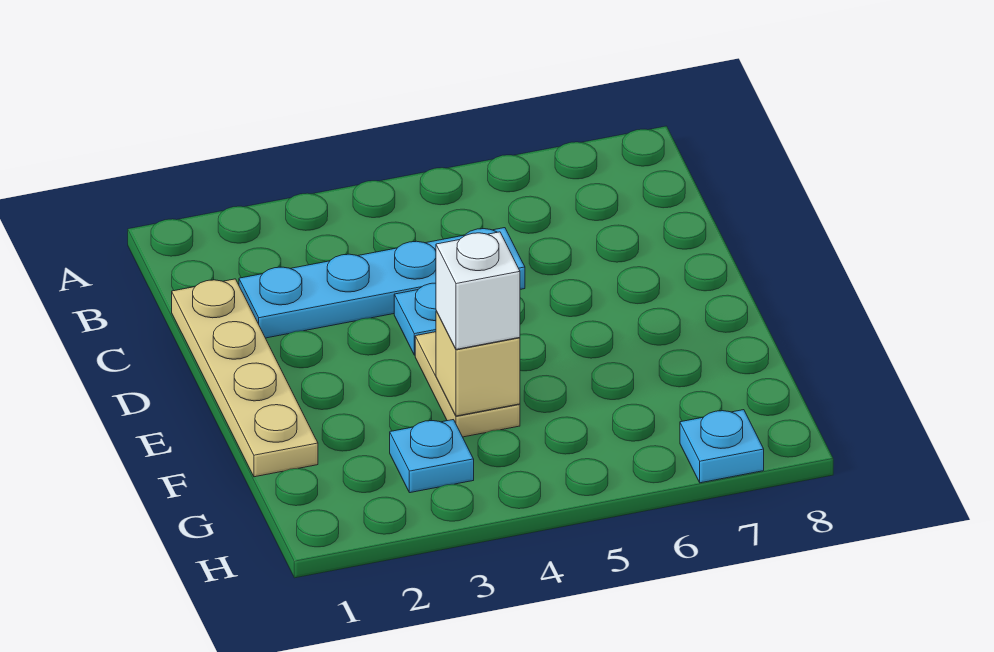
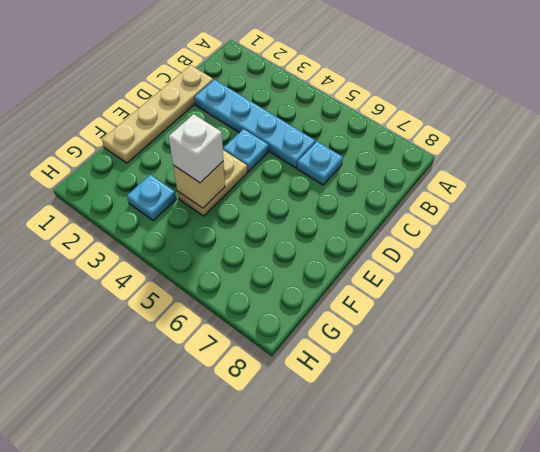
cyan 1x1 plate [680,410,764,483] -> cyan 1x1 plate moved to [297,142,343,185]

